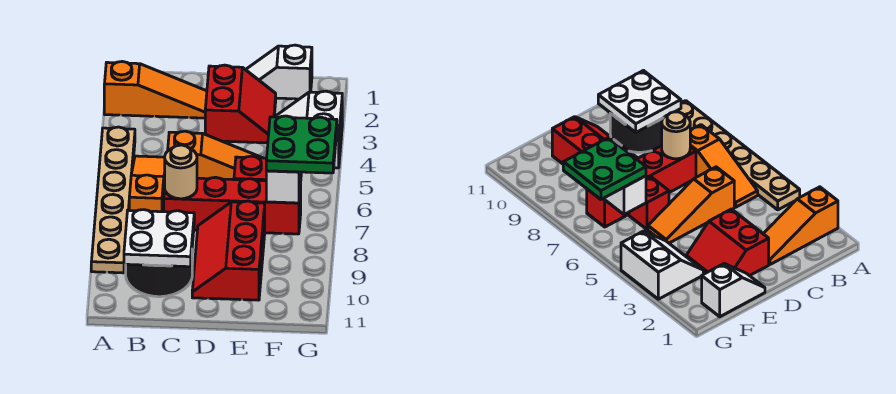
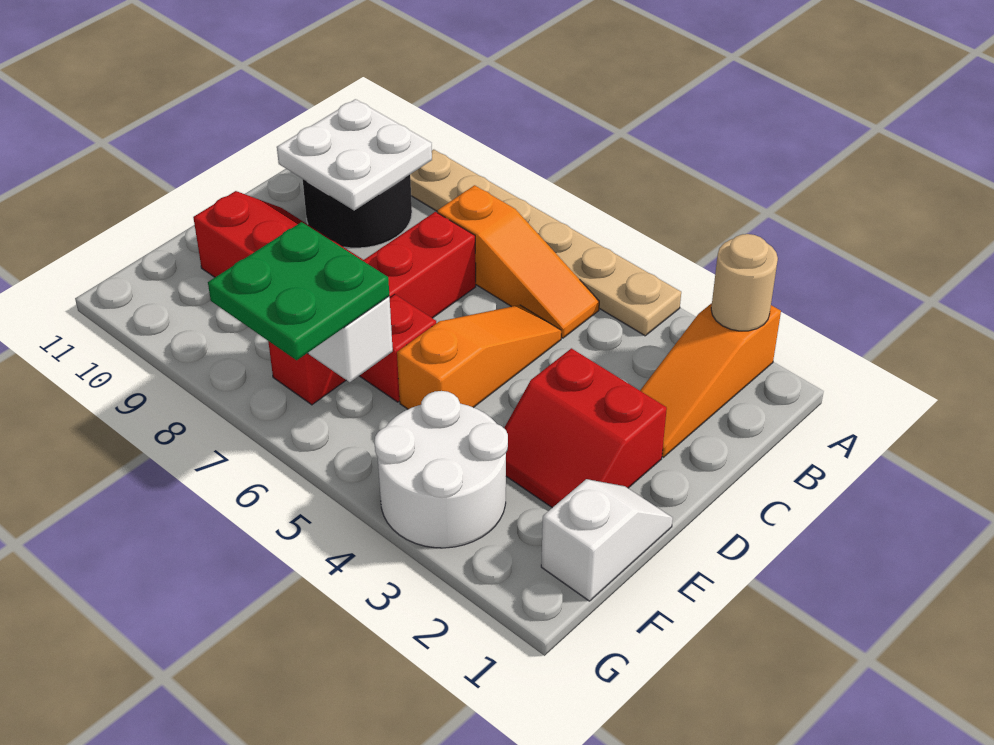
orange 1x3 slope [168,131,262,180] -> orange 1x3 slope turned to [397,305,561,409]
tan 1x1 round brick [165,145,197,199] -> tan 1x1 round brick moved to [711,234,778,331]
white 2x2 slope [276,91,342,168] -> white 2x2 round brick [374,391,508,548]

